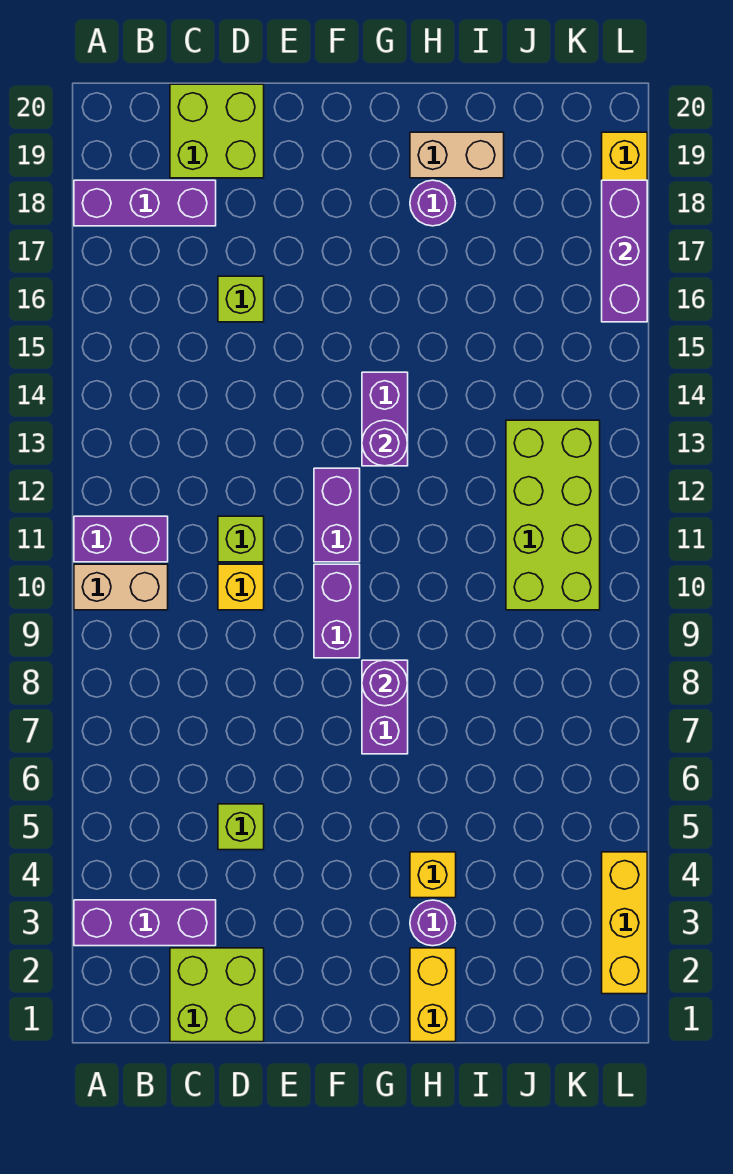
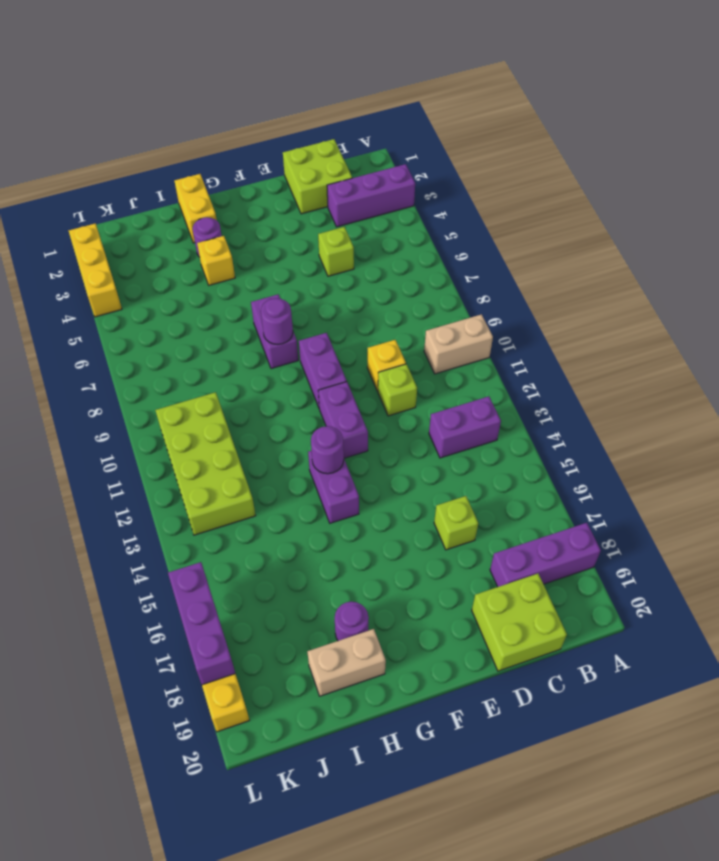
purple 1x2 brick [74,516,168,562] -> purple 1x2 brick moved to [429,396,501,458]

